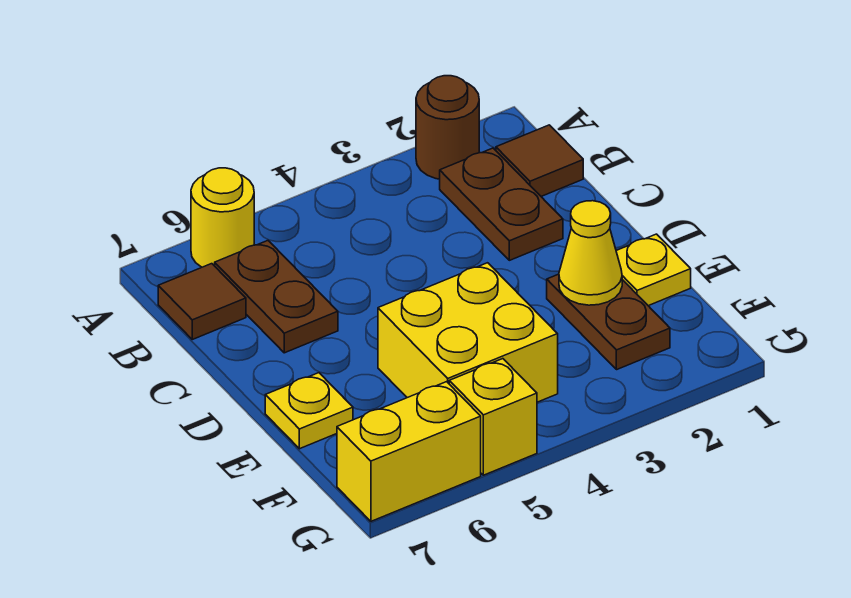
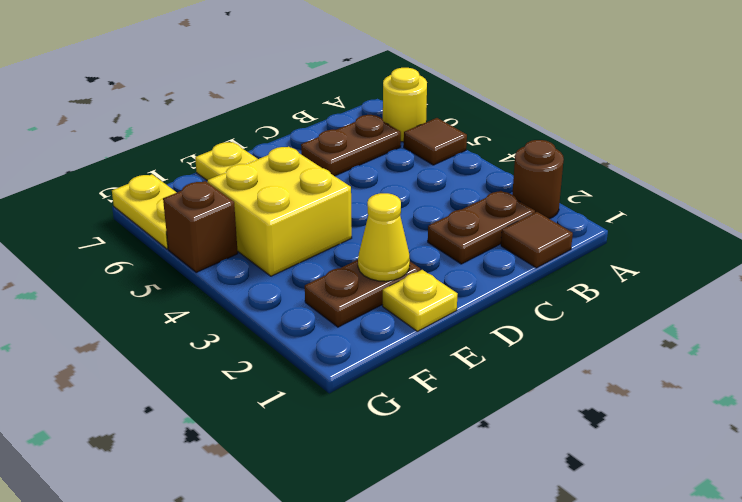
brown 1x1 tile [158,264,246,339] -> brown 1x1 tile moved to [404,118,467,165]
yellow 1x1 brick [449,359,537,475] -> brown 1x1 brick [163,181,238,272]
yellow 1x2 brick [337,382,481,521] -> yellow 1x2 plate [112,174,177,249]

